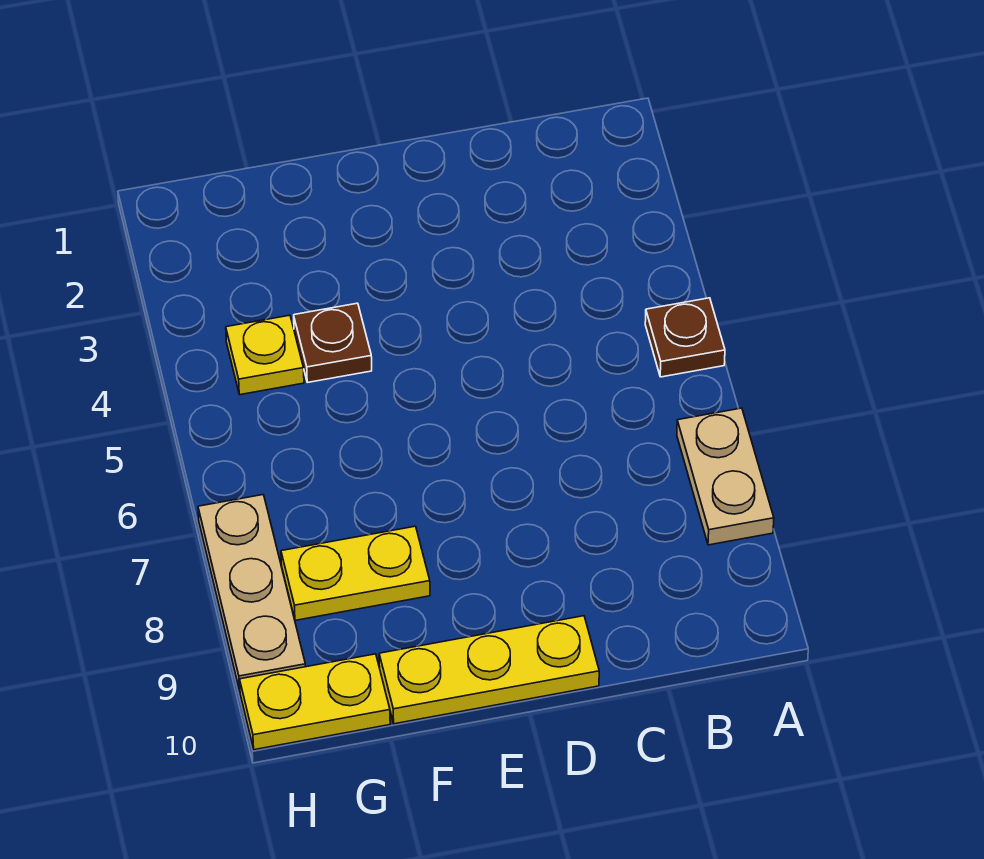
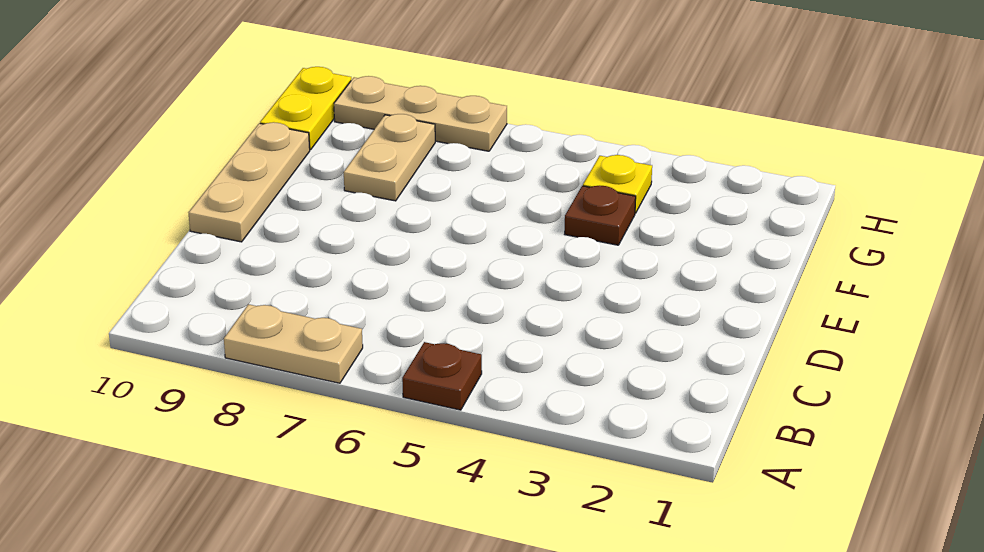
yellow 1x3 plate [379,616,599,724] -> tan 1x3 plate [188,122,310,242]
yellow 1x2 plate [281,526,430,620] -> tan 1x2 plate [344,114,435,201]

